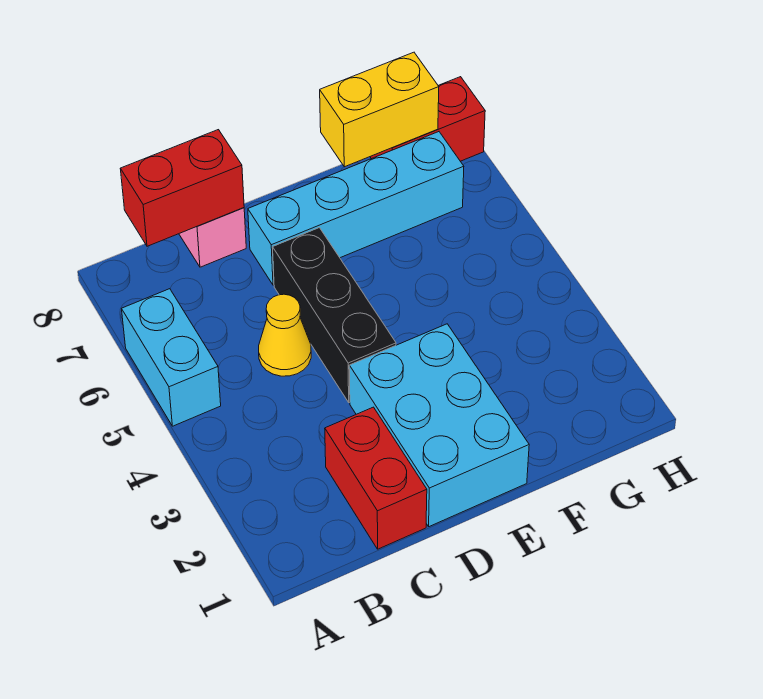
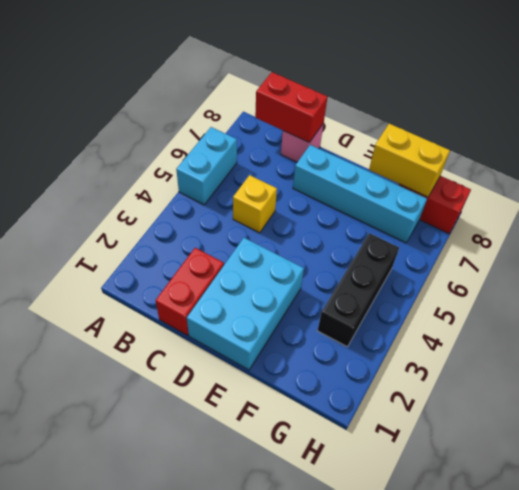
yellow 1x1 cone [259,294,311,376] -> yellow 1x1 brick [233,175,277,233]
black 1x3 brick [273,228,396,403] -> black 1x3 brick moved to [317,233,399,347]

